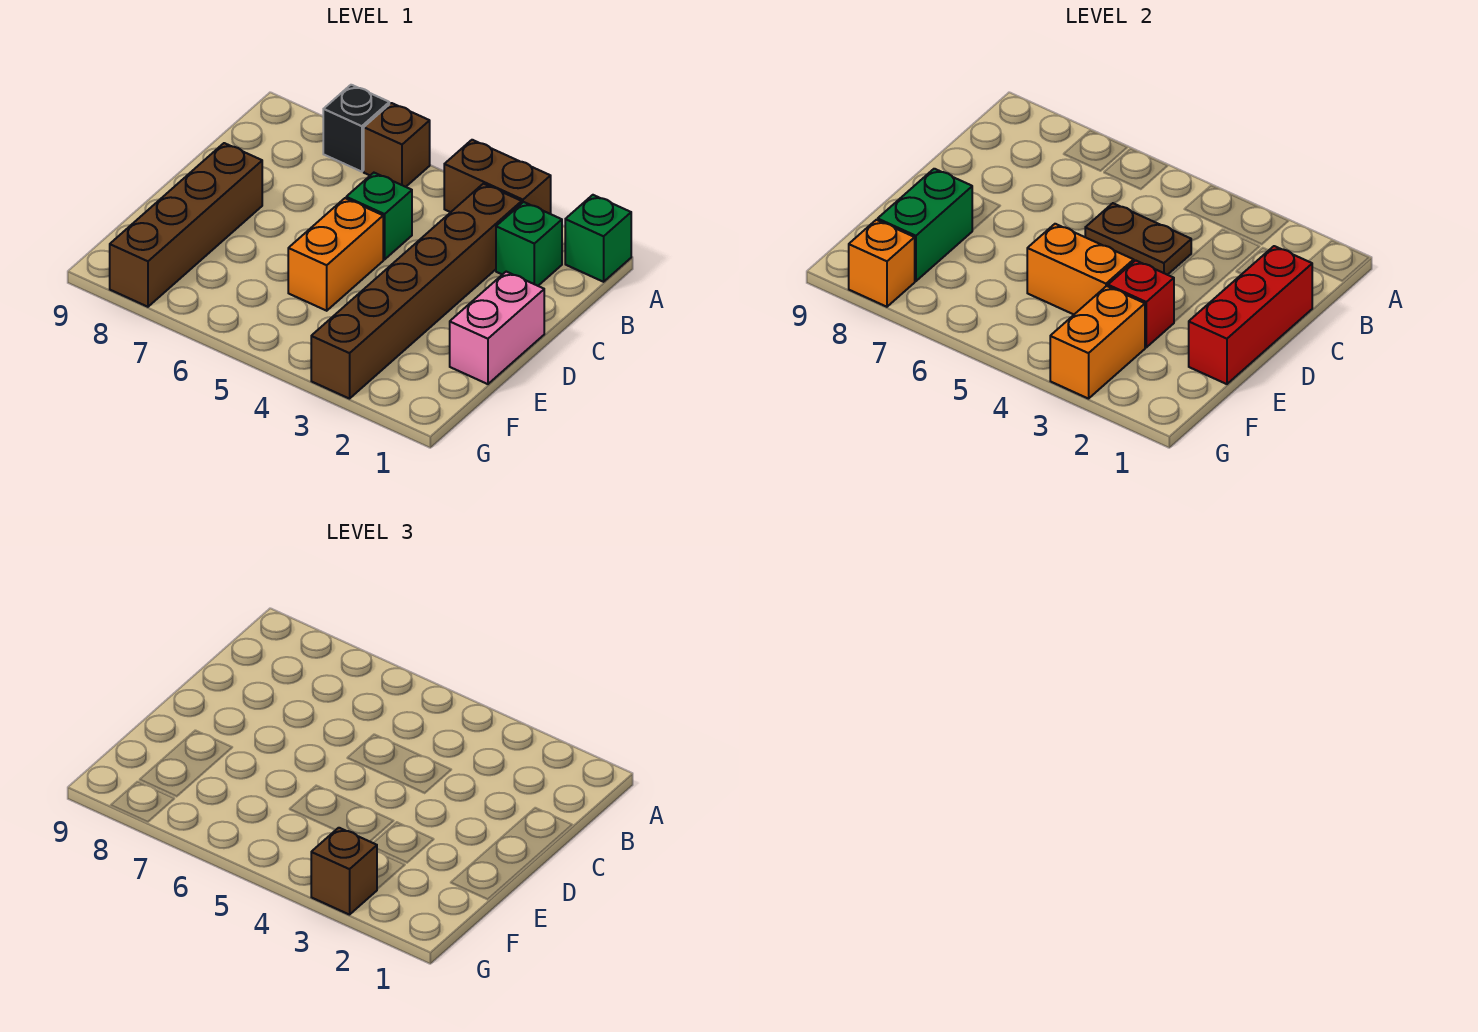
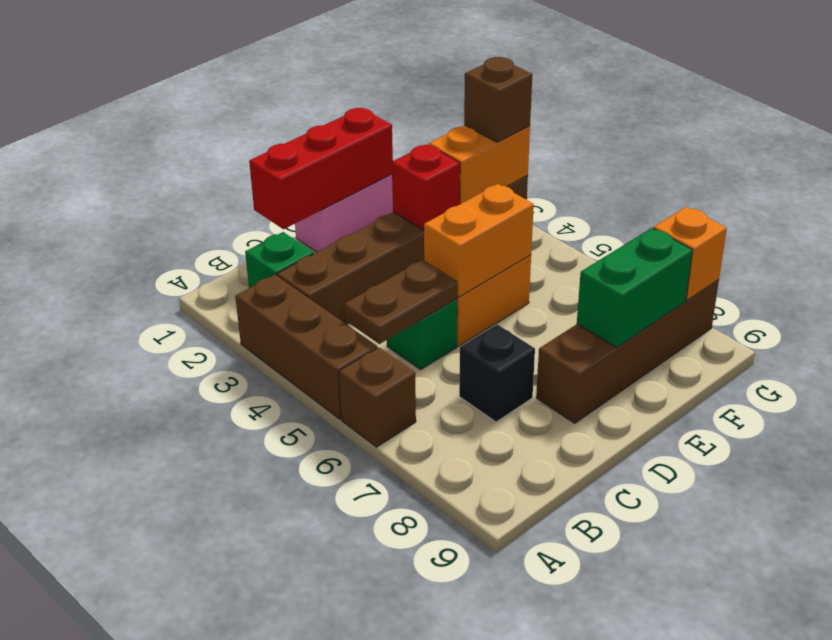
green 1x1 brick [565,195,631,282] -> none
brown 1x2 brick [444,140,551,214] -> brown 1x3 brick [235,275,377,419]
black 1x1 brick [323,85,389,172] -> black 1x1 brick moved to [459,324,535,422]
brown 1x2 plate [1085,203,1191,275] -> brown 1x2 plate turned to [344,260,457,344]
orange 1x2 brick [1027,224,1134,314] -> orange 1x2 brick turned to [424,184,534,297]

